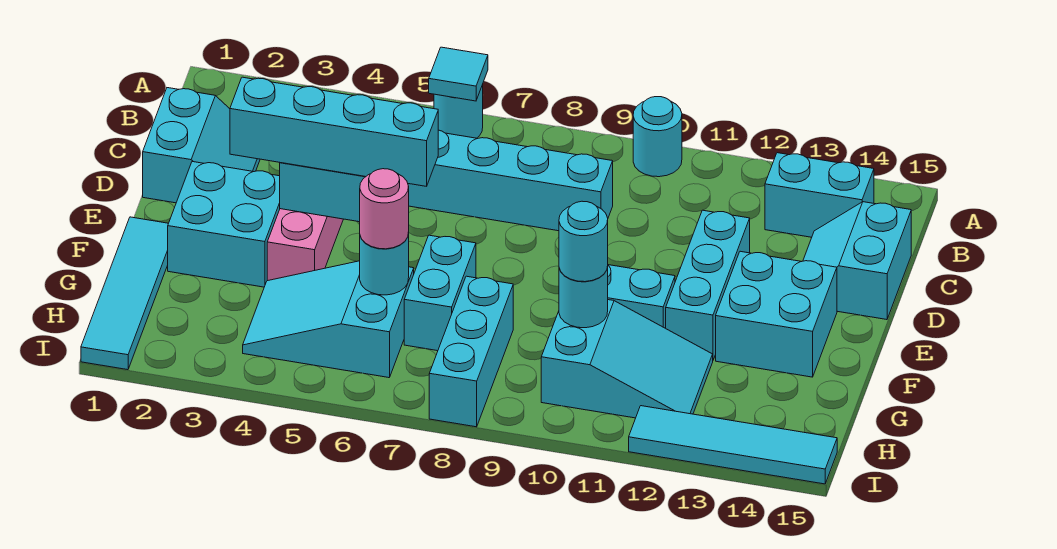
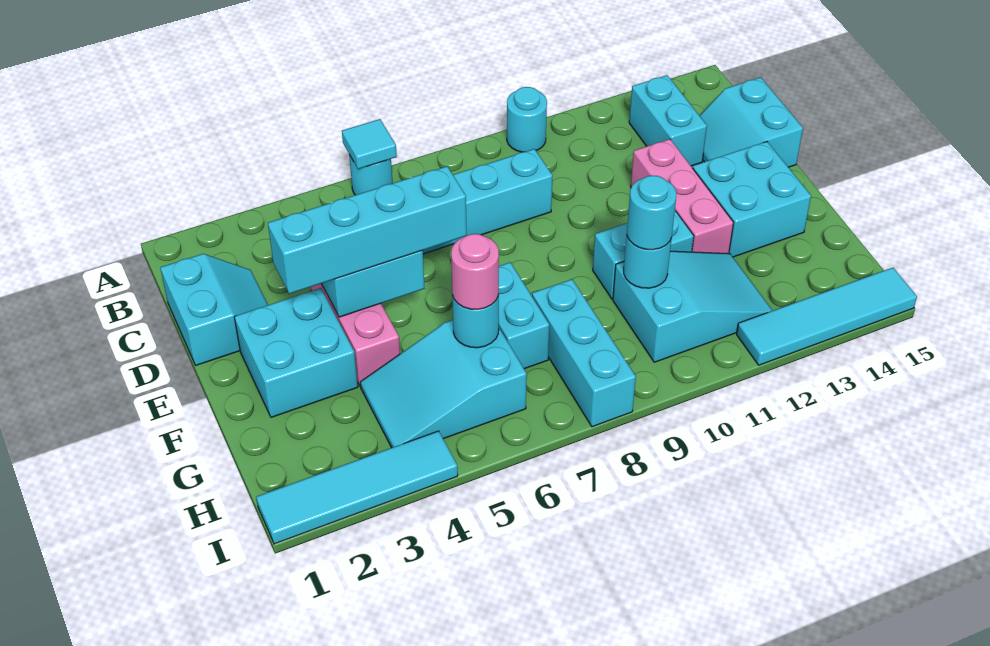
cyan 1x2 brick [765,153,874,237] -> cyan 1x2 brick turned to [629,75,707,166]
cyan 1x3 brick [666,210,750,360] -> pink 1x3 brick [631,139,733,254]
cyan 1x4 tile [81,217,168,370] -> cyan 1x4 tile turned to [256,431,458,544]

